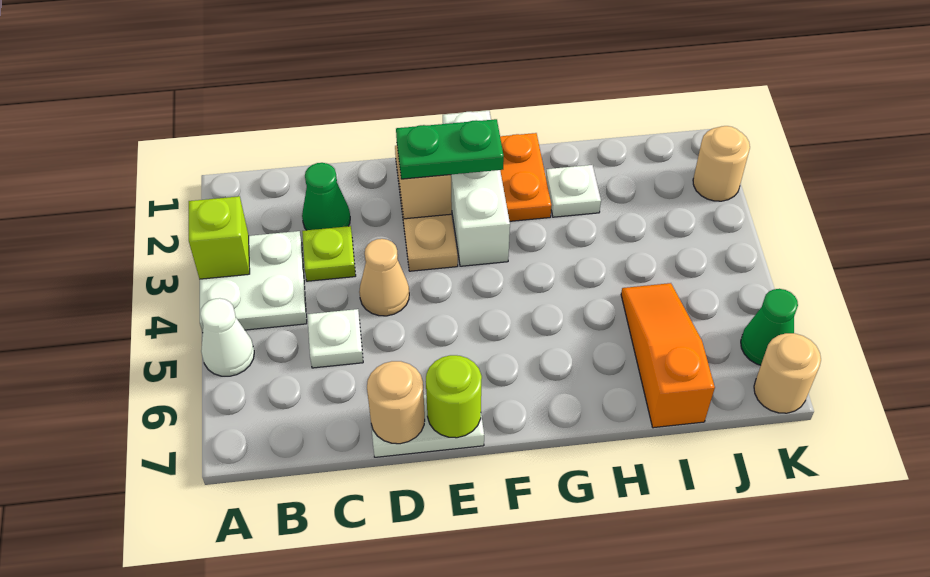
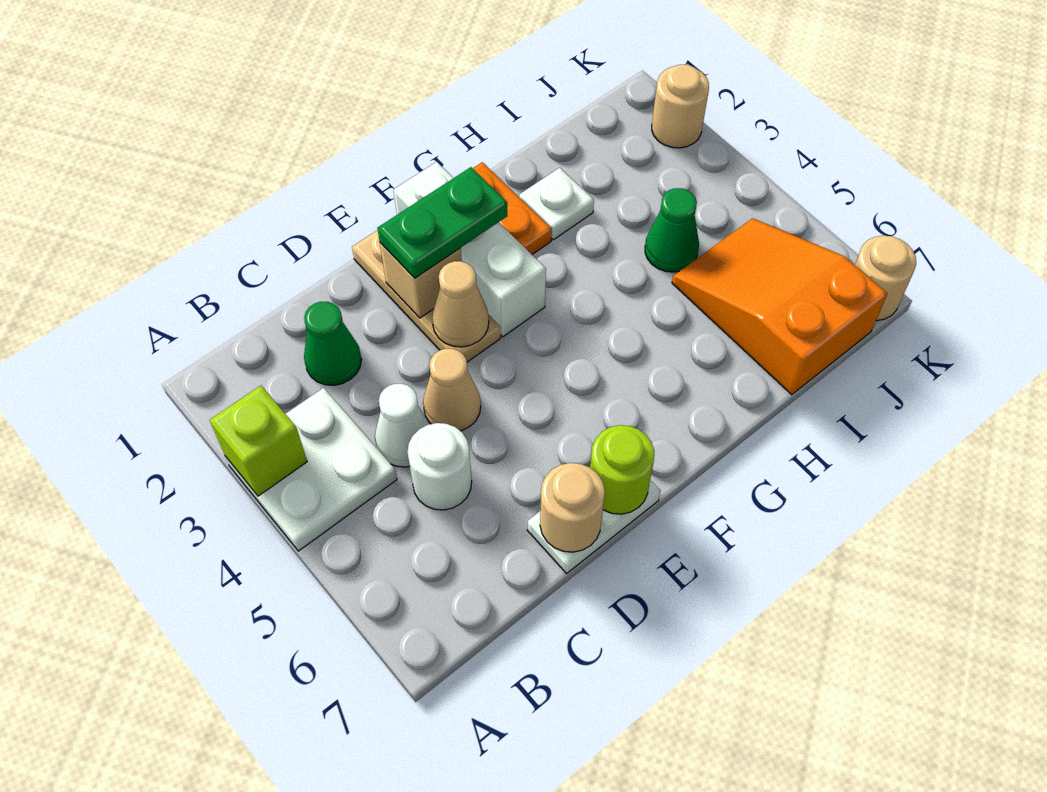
white 1x1 cone [200,298,254,376] -> white 1x1 cone moved to [375,384,430,467]
lime 1x1 plate [302,226,356,281] -> none
white 1x1 plate [307,309,363,368] -> white 1x1 round brick [407,423,472,510]
none -> tan 1x1 cone [432,261,489,347]
orange 1x3 slope [621,283,715,428] -> orange 2x3 slope [672,218,888,395]
green 1x1 cone [741,289,798,365] -> green 1x1 cone moved to [645,188,699,272]

